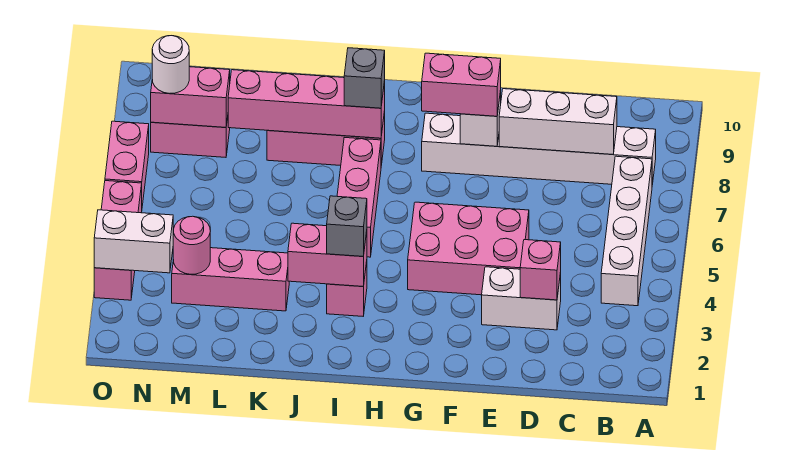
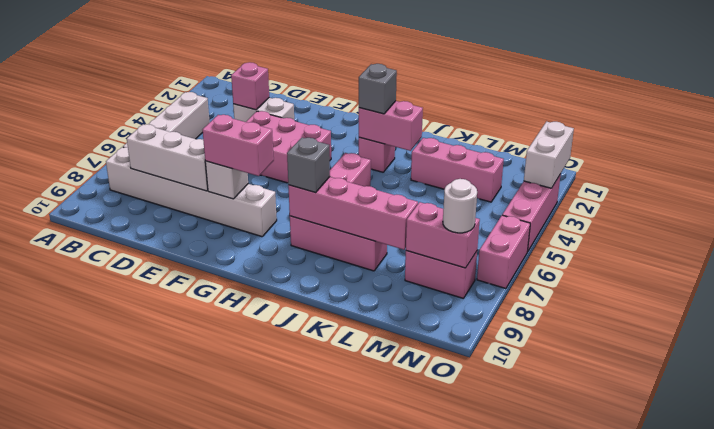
pink 1x1 round brick [173,216,210,274] -> none
white 1x2 brick [94,210,173,273] -> white 1x2 brick turned to [524,122,574,188]

